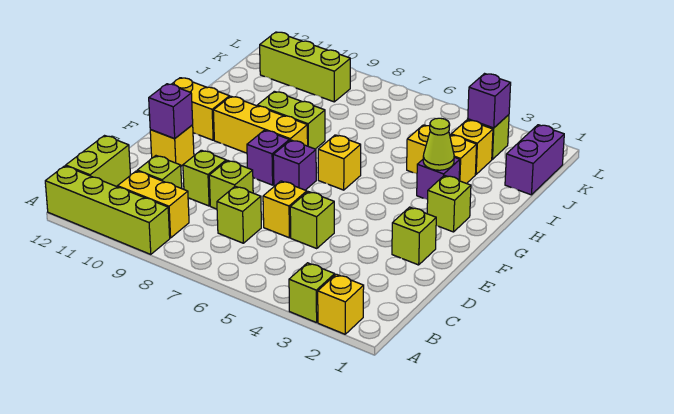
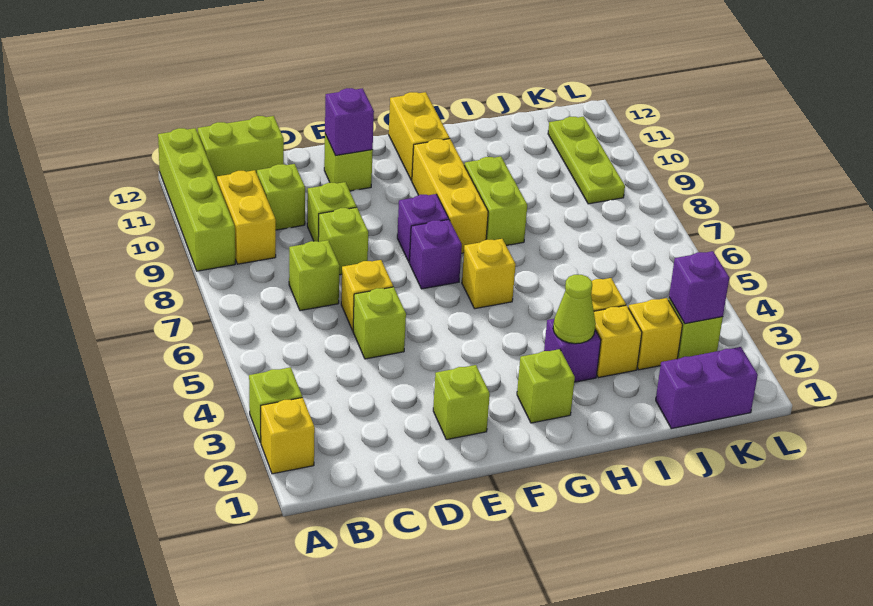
yellow 1x1 brick [150,125,194,166] -> lime 1x1 brick [324,134,373,191]
lime 1x3 brick [260,32,350,102] -> lime 1x3 plate [548,117,625,204]

